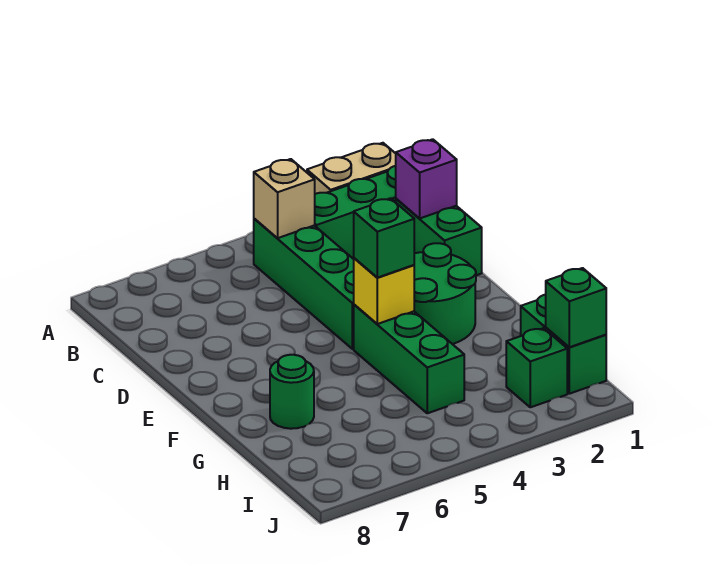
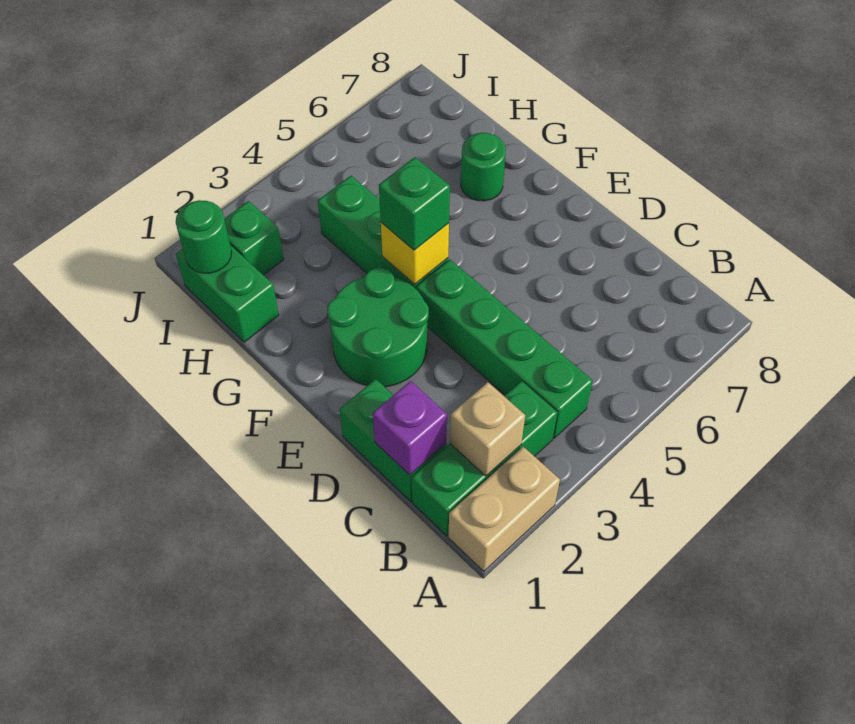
tan 1x1 brick [254,159,315,238] -> tan 1x1 brick moved to [450,382,525,476]
green 1x1 brick [546,268,606,347] -> green 1x1 round brick [176,200,232,273]

